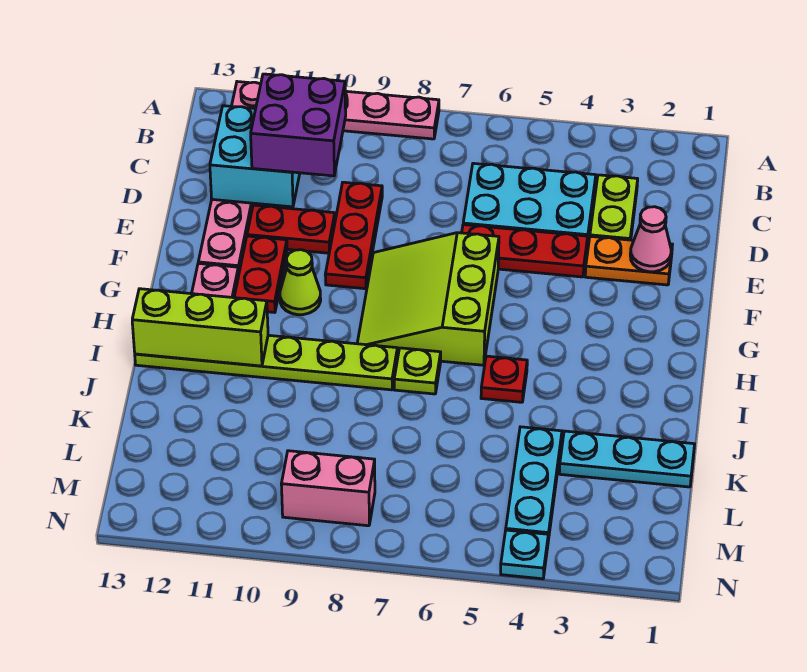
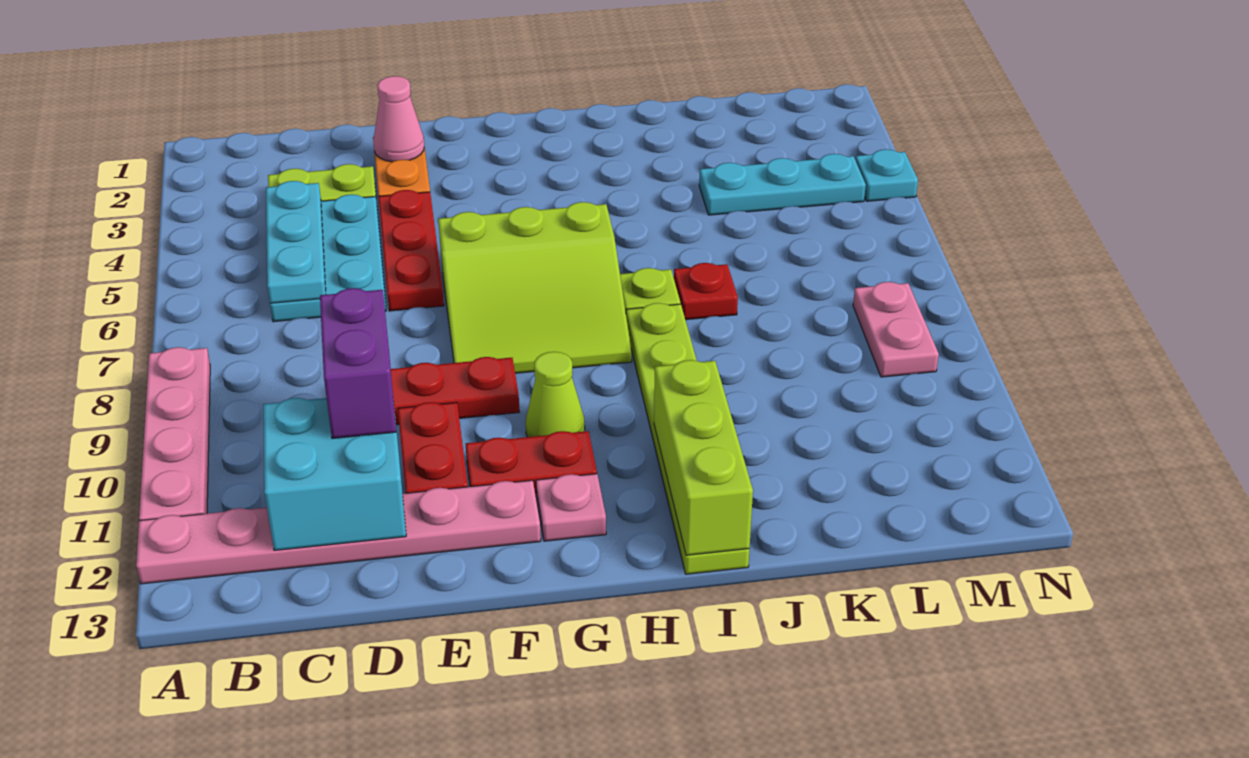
purple 2x2 brick [251,74,346,176] -> purple 1x2 brick [320,288,396,438]
red 1x1 plate [481,356,527,402] -> red 1x1 plate moved to [674,263,738,320]
cyan 1x3 plate [559,431,695,487] -> cyan 1x3 plate moved to [266,181,326,303]
pink 1x2 brick [281,451,375,526] -> pink 1x2 plate [853,282,939,377]

